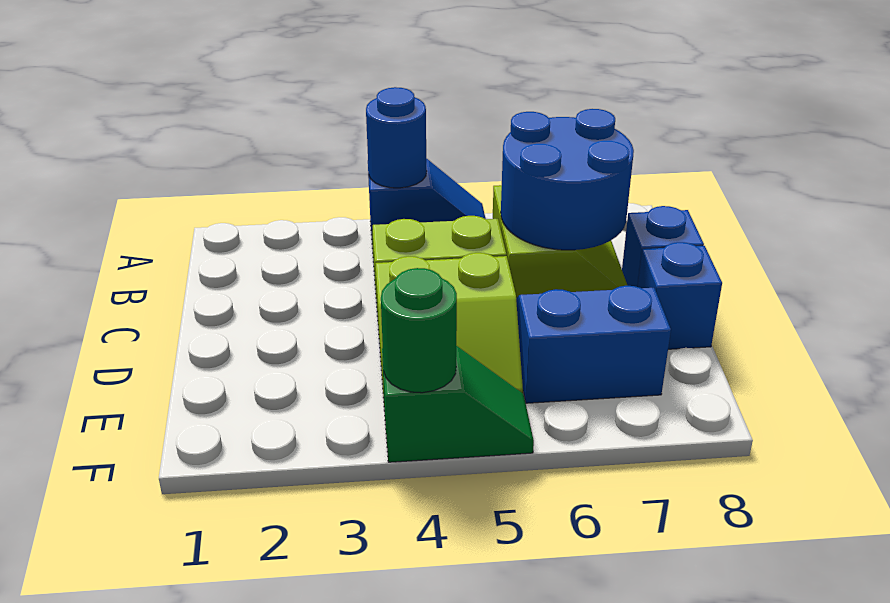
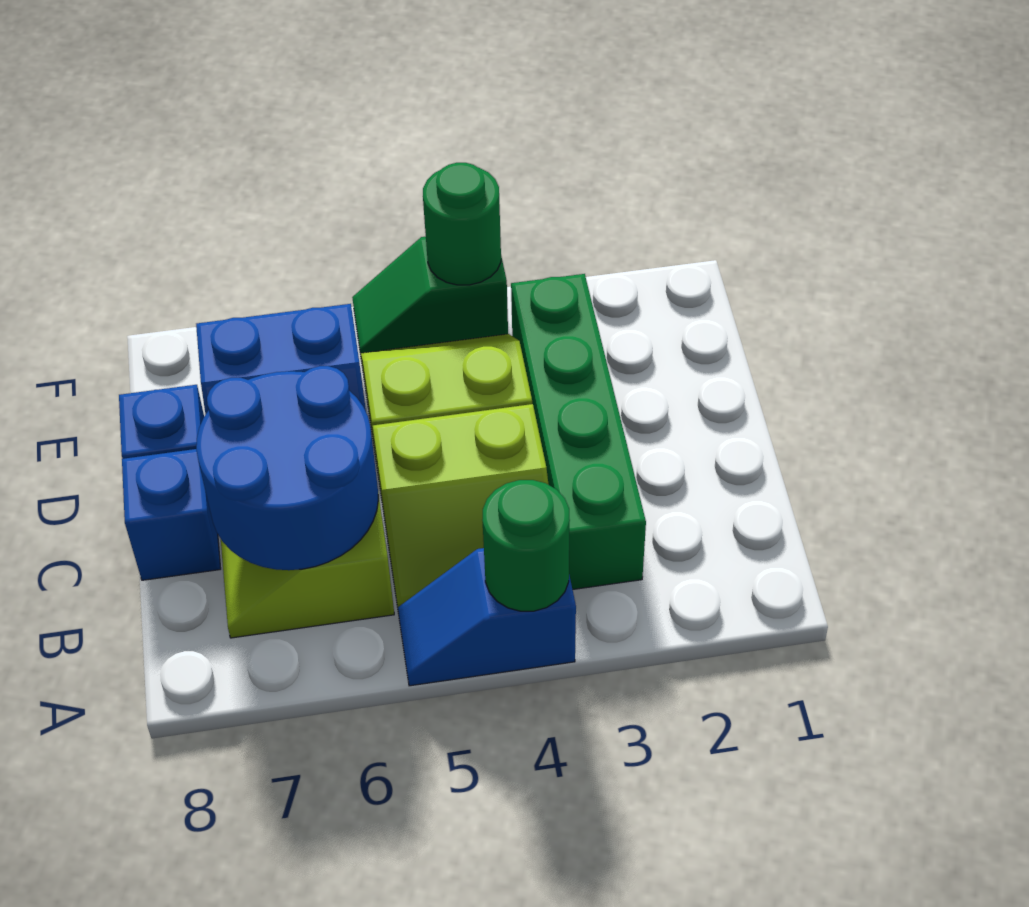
blue 1x1 round brick [366,87,427,188] -> green 1x1 round brick [482,480,570,611]
none -> green 1x4 brick [511,274,646,590]

